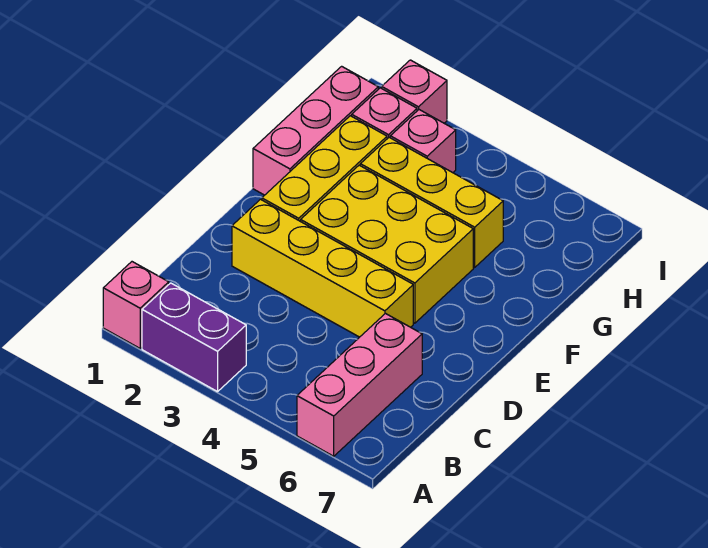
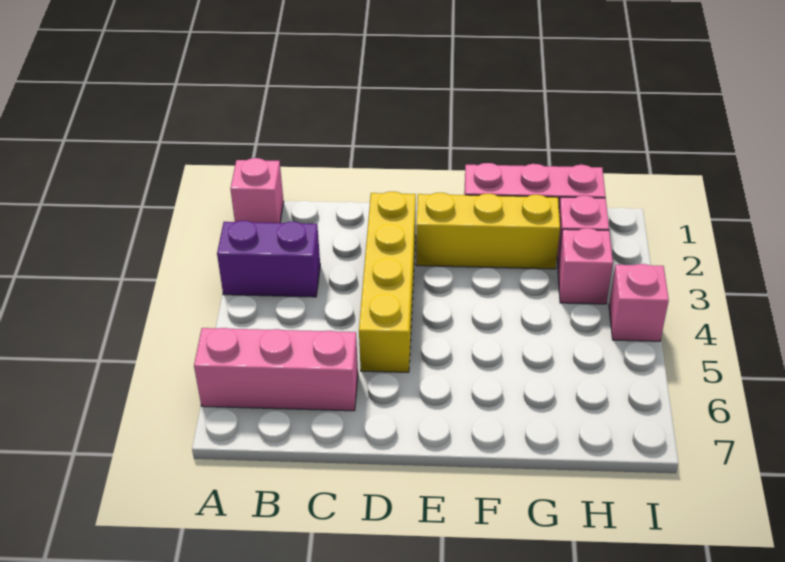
purple 1x2 brick [142,283,246,392] -> purple 1x2 brick turned to [217,221,320,297]
yellow 2x3 brick [301,165,473,323] -> none
yellow 1x3 brick [360,137,503,267] -> none
pink 1x1 brick [382,60,447,123] -> pink 1x1 brick moved to [609,264,669,341]

